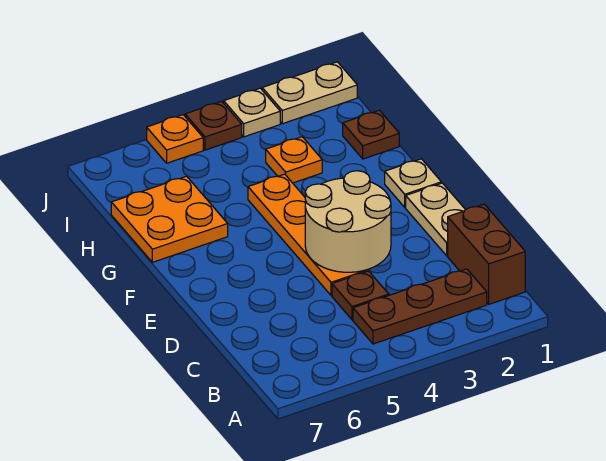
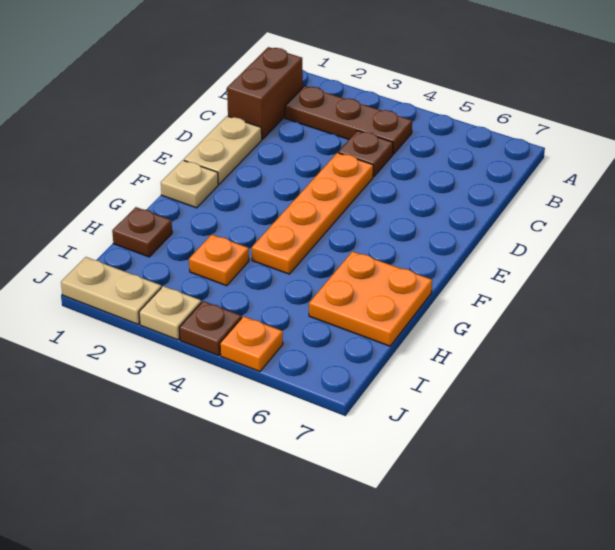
tan 2x2 round brick [305,171,391,272] -> none

